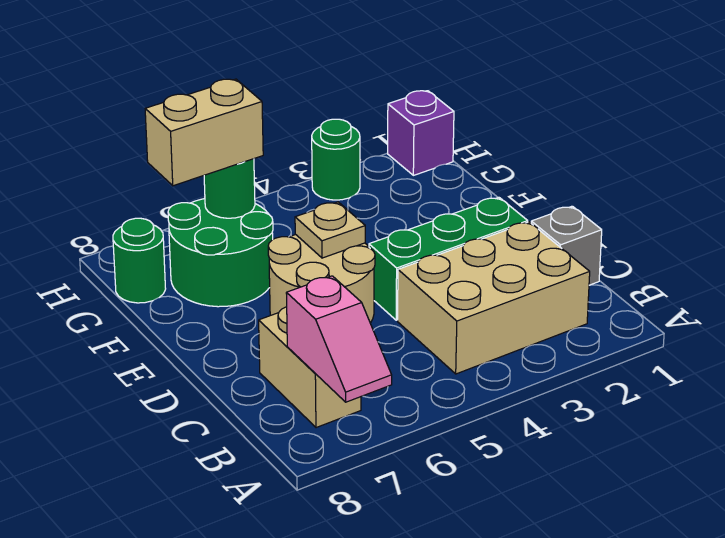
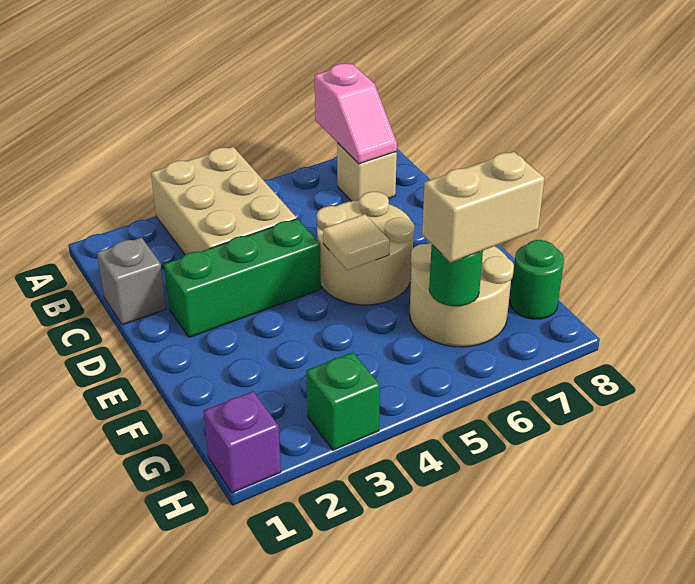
pink 1x2 slope [286,276,392,402] -> pink 1x2 slope turned to [315,64,397,164]
tan 2x3 brick [398,222,590,374] -> tan 2x3 brick turned to [151,147,297,255]
tan 1x2 brick [259,307,361,428] -> tan 1x1 brick [337,143,397,201]
tan 1x1 plate [295,202,365,258] -> tan 1x1 tile [323,214,390,270]
green 2x2 round brick [168,199,273,307] -> tan 2x2 round brick [410,243,514,347]
green 1x1 round brick [312,119,360,200] -> green 1x1 brick [306,352,380,450]

